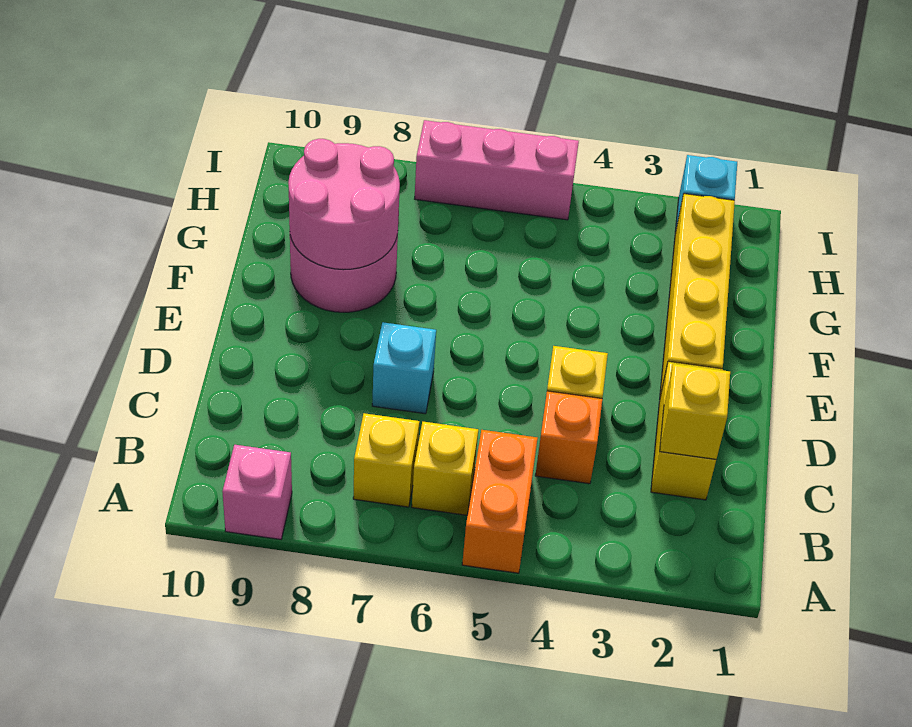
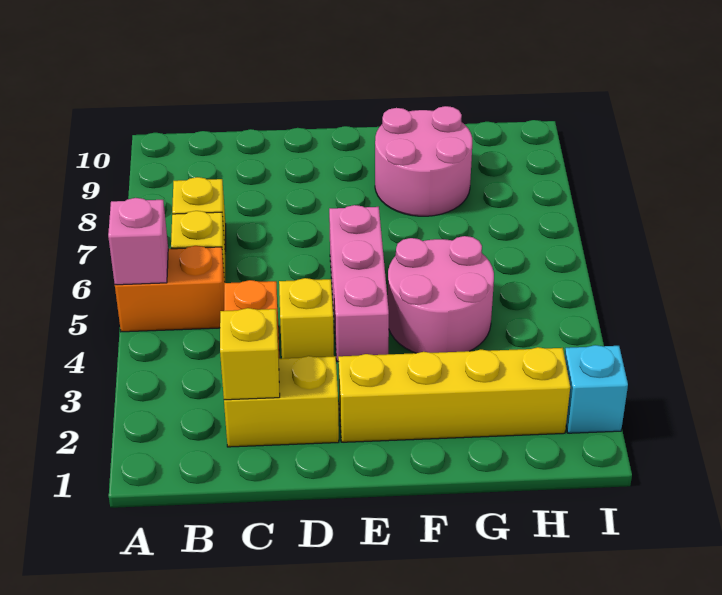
pink 1x1 brick [222,445,292,539] -> pink 1x1 brick moved to [108,198,168,285]
cyan 1x1 brick [372,322,436,414] -> none
pink 2x2 round brick [288,139,400,270] -> pink 2x2 round brick moved to [388,236,494,353]
pink 1x3 brick [415,120,579,220] -> pink 1x3 brick moved to [329,205,389,362]

